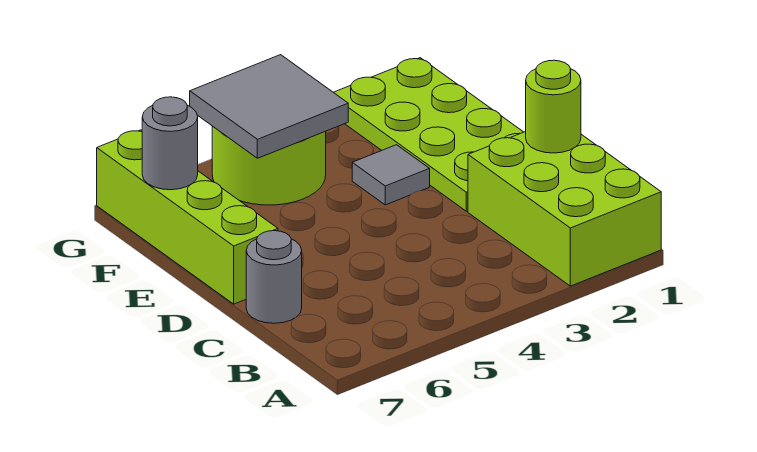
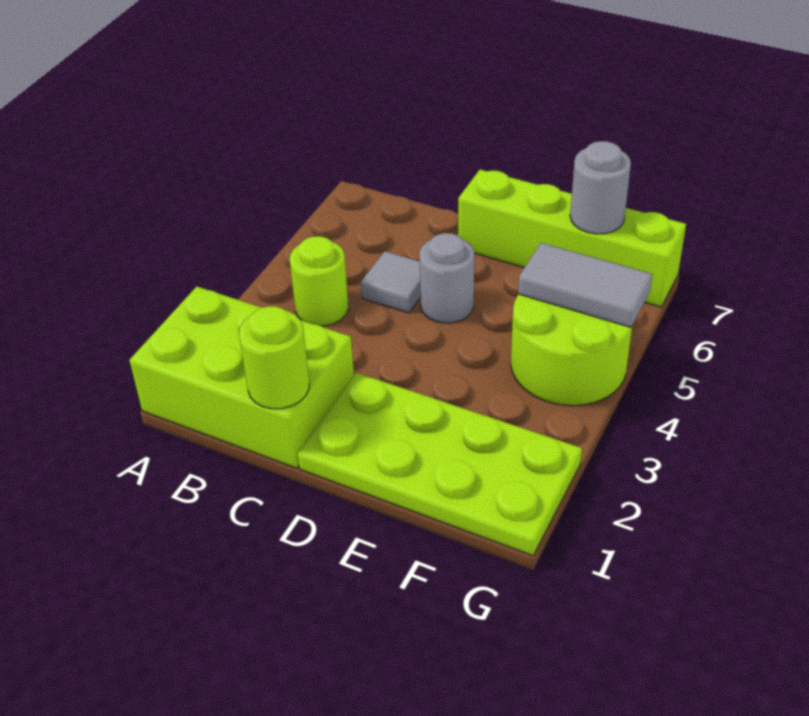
none -> lime 1x1 round brick [290,236,348,326]
grey 1x1 round brick [246,231,302,323] -> grey 1x1 round brick moved to [419,233,474,323]
grey 1x1 tile [352,145,430,205] -> grey 1x1 tile moved to [361,251,421,313]
grey 2x2 tile [190,55,348,158] -> grey 1x2 tile [518,243,652,327]

